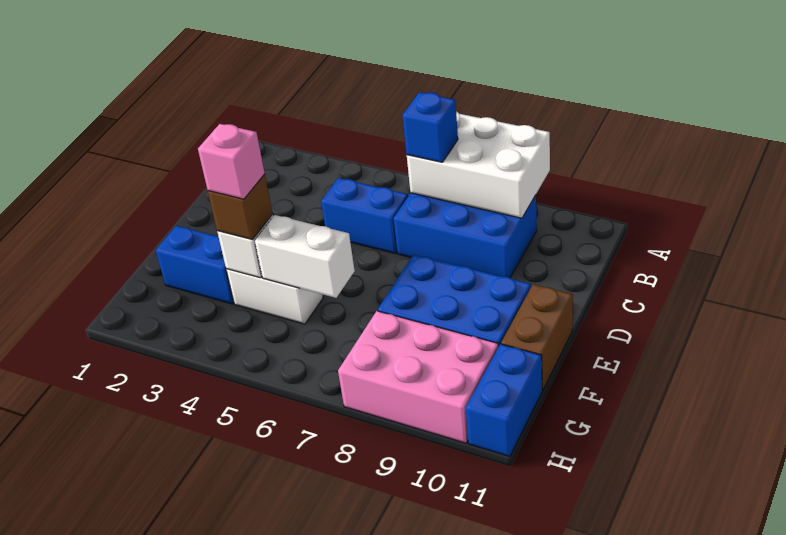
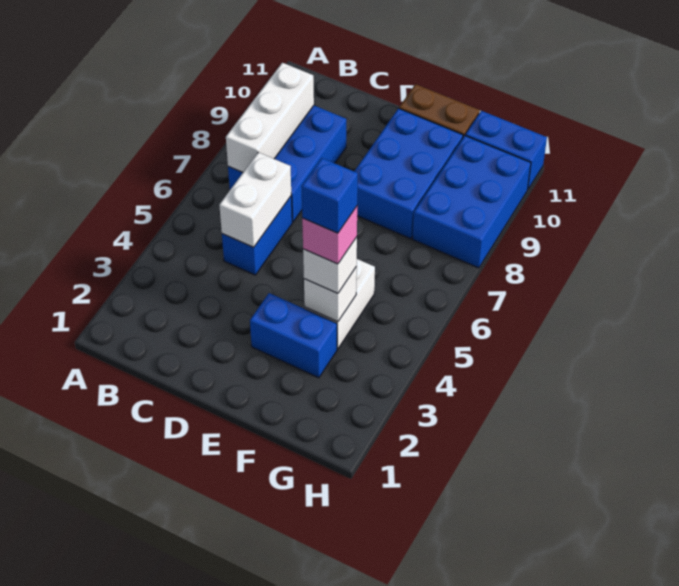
white 2x3 brick [407,111,550,218] -> white 1x3 brick [226,63,314,172]
blue 1x1 brick [403,93,458,162] -> blue 1x1 brick moved to [302,158,358,233]
blue 1x2 brick [156,226,234,304] -> blue 1x2 brick turned to [250,293,337,378]
brown 1x1 brick [208,174,273,239] -> white 1x1 brick [303,237,357,293]
white 1x2 brick [255,215,355,298] -> white 1x2 brick moved to [219,152,291,247]
pink 2x3 brick [338,311,498,443] -> blue 2x3 brick [412,136,531,268]

